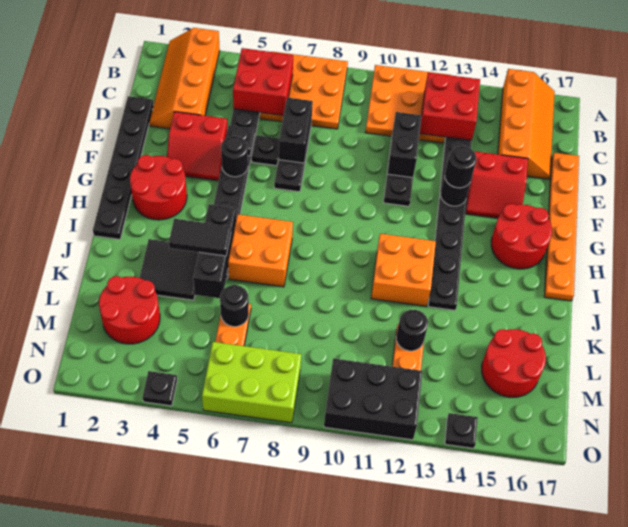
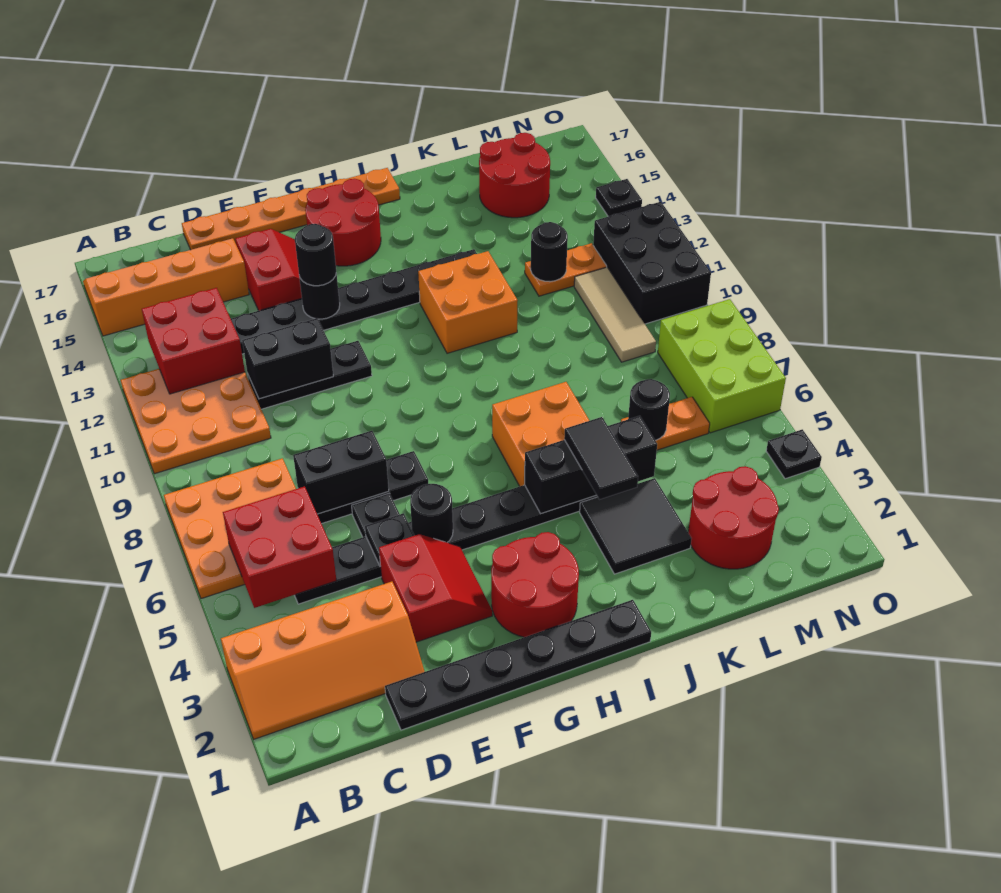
none -> tan 1x3 tile [574,267,656,362]

